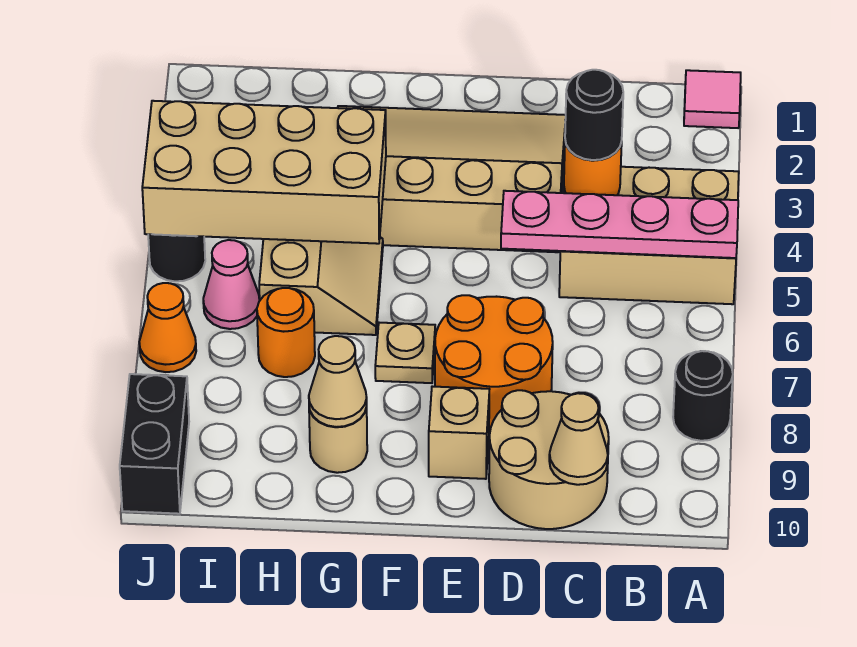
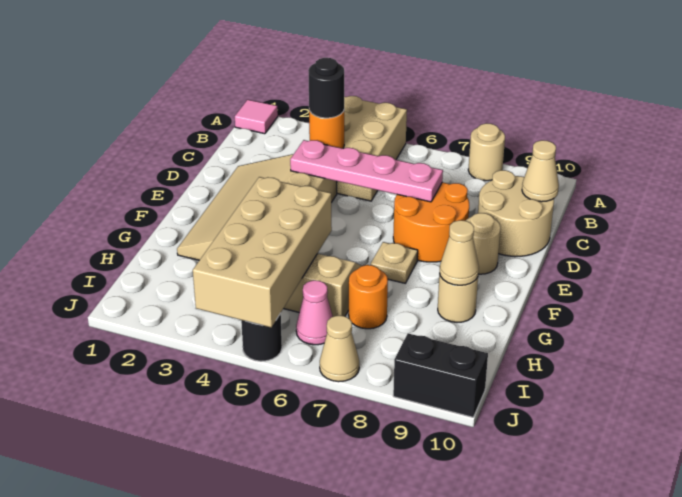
pink 1x4 plate [501,191,738,258] -> pink 1x4 plate turned to [290,140,443,202]
black 1x1 round brick [673,351,733,441] -> tan 1x1 round brick [468,123,505,181]
tan 1x1 brick [429,386,489,479] -> tan 1x1 round brick [466,213,501,274]
orange 1x1 cone [139,283,196,372] -> tan 1x1 cone [320,316,359,382]

